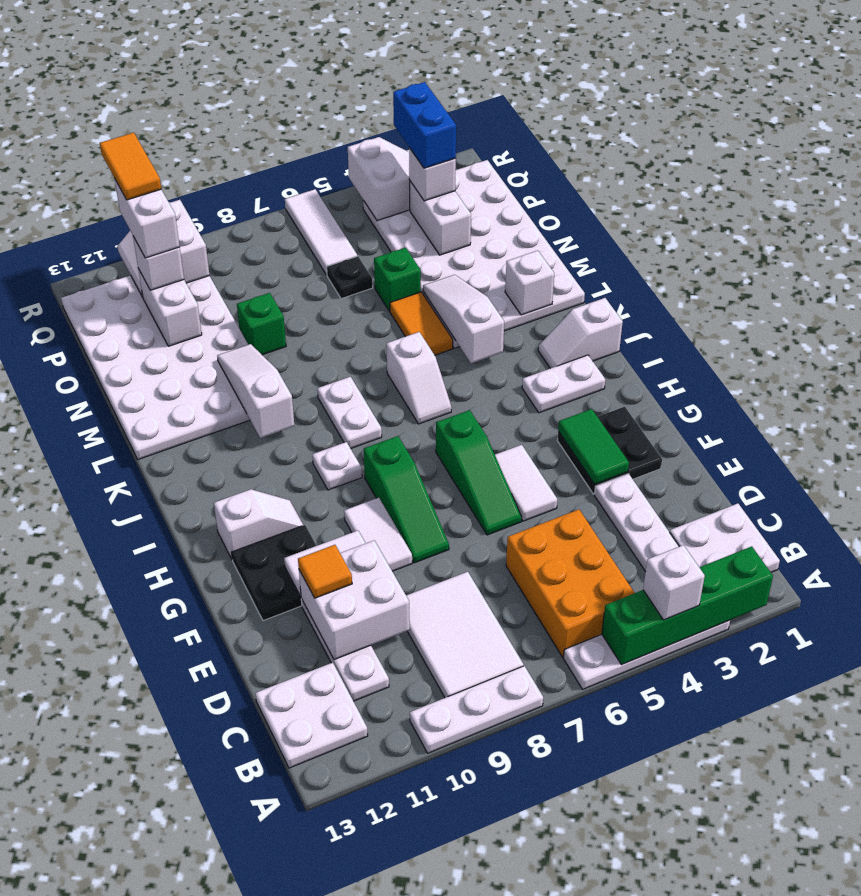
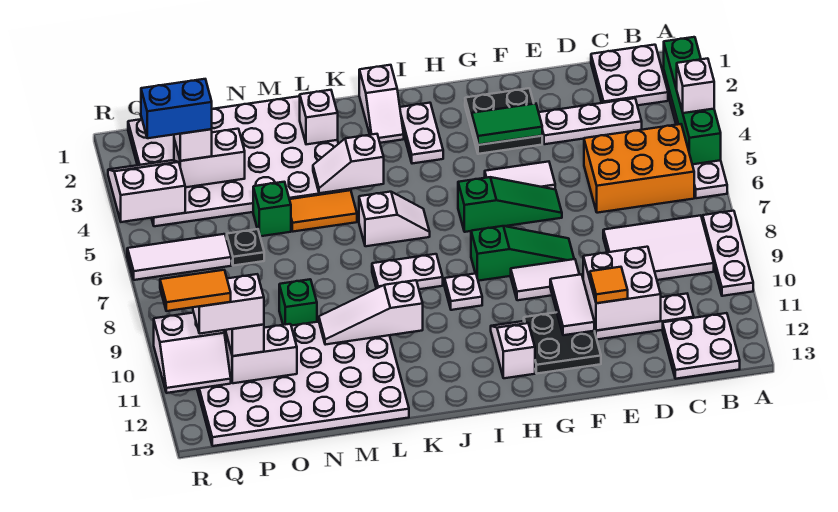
white 1x3 slope [423,275,504,363] -> white 1x2 slope [313,134,384,193]

